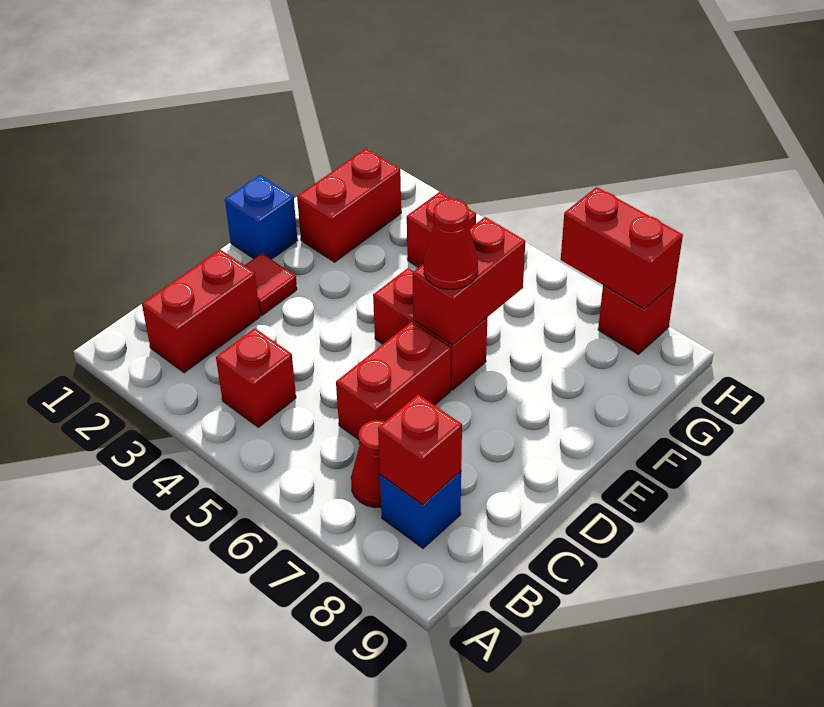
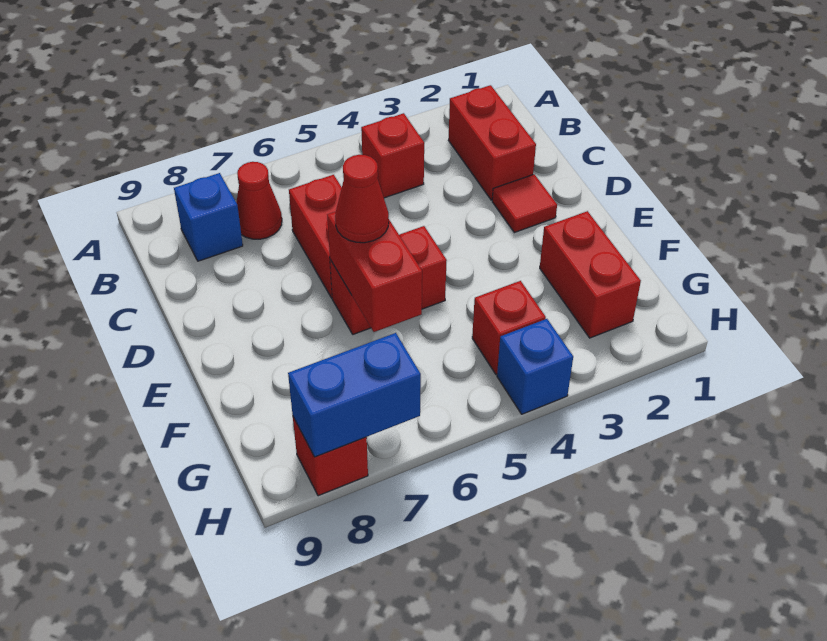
red 1x1 brick [378,395,462,504] -> none
blue 1x1 brick [225,175,298,259] -> blue 1x1 brick moved to [497,319,573,414]
red 1x2 brick [561,187,683,309] -> blue 1x2 brick [288,333,421,457]

